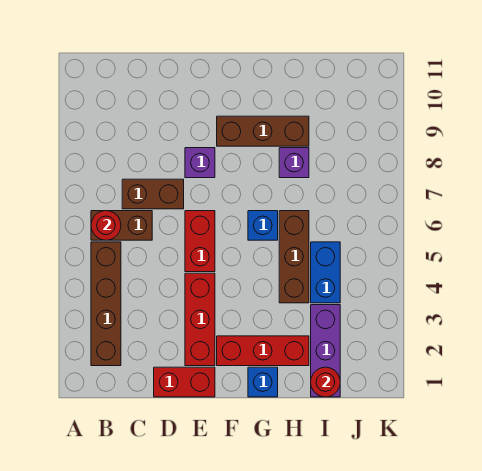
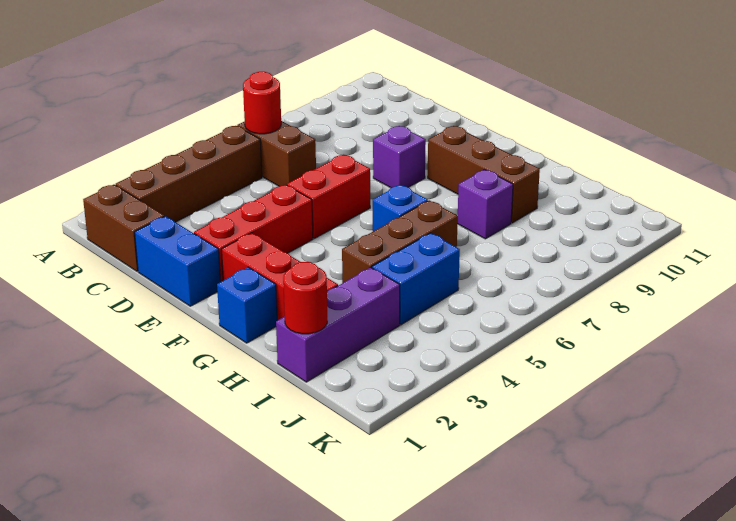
brown 1x2 brick [122,179,184,209] -> brown 1x2 brick moved to [83,185,164,271]
red 1x2 brick [154,367,215,397] -> blue 1x2 brick [135,216,221,306]

